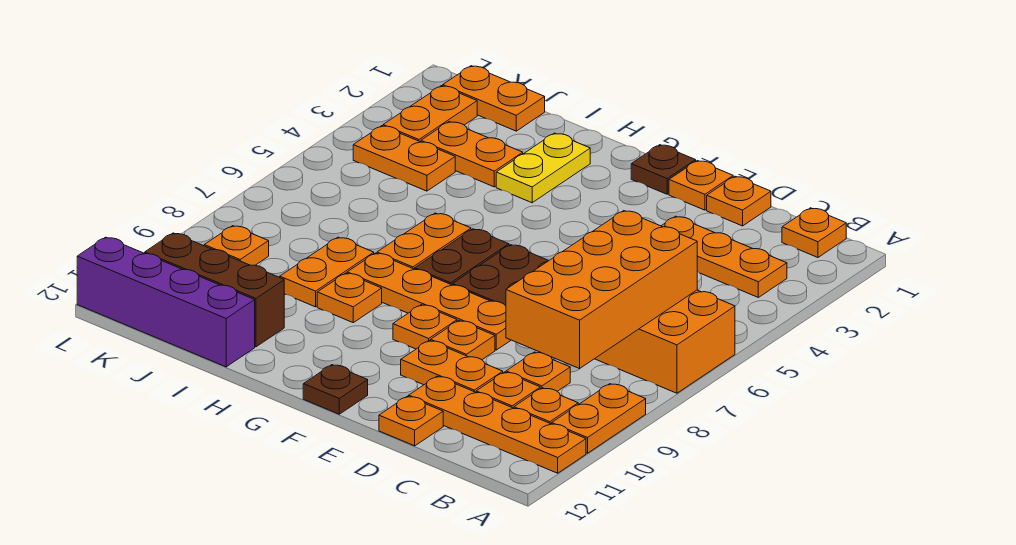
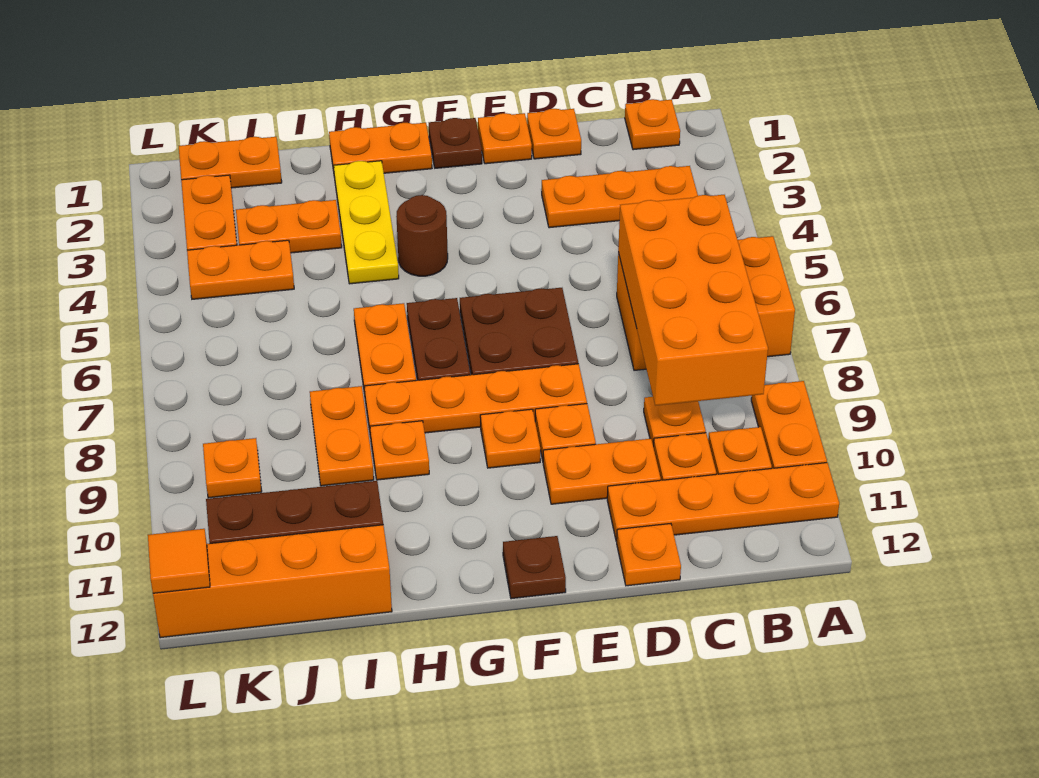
none -> orange 1x2 plate [329,123,432,178]
none -> brown 1x1 round brick [396,195,448,276]
yellow 1x2 plate [496,133,590,203] -> yellow 1x3 plate [334,161,399,284]
purple 1x4 brick [77,237,255,367] -> orange 1x4 brick [153,525,392,638]
none -> orange 1x1 tile [148,529,210,593]

